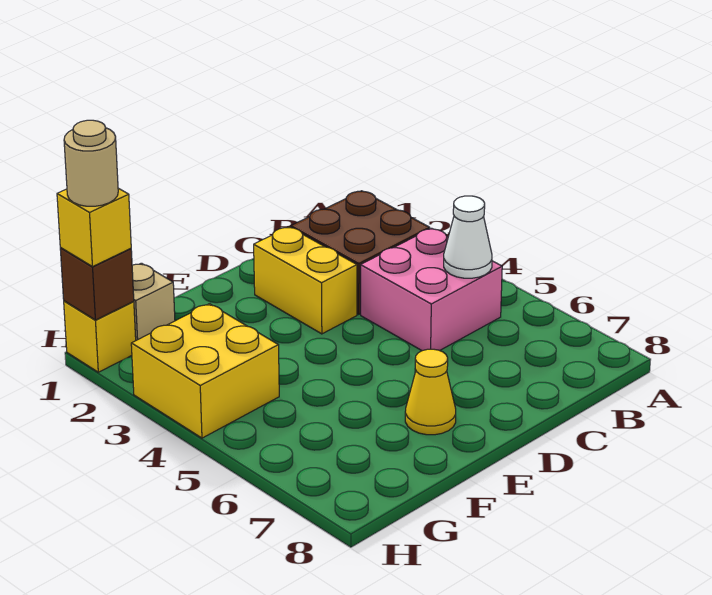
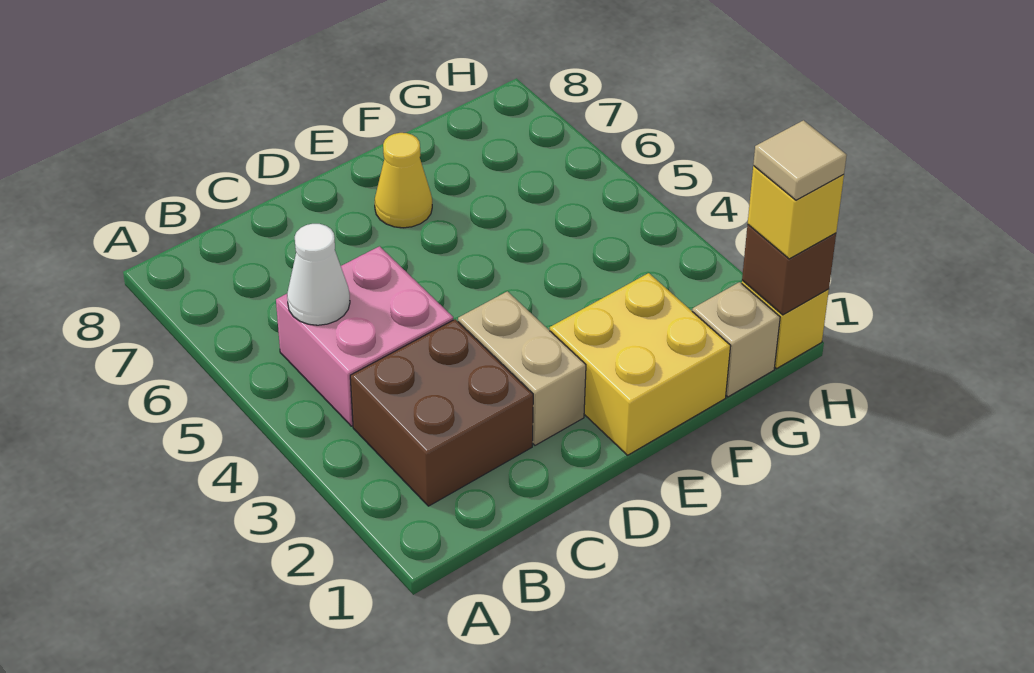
yellow 1x2 brick [254,227,357,334] -> tan 1x2 brick [458,291,586,445]
yellow 2x2 brick [131,304,279,438] -> yellow 2x2 brick moved to [550,273,731,455]
tan 1x1 round brick [64,120,118,206] -> tan 1x1 tile [753,120,847,200]

